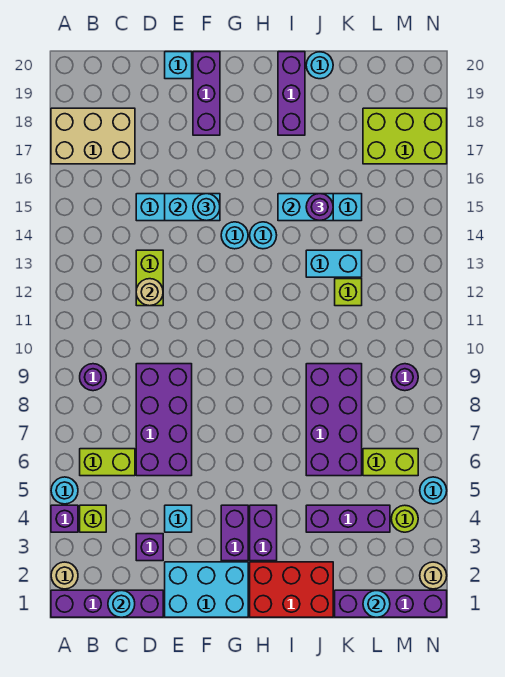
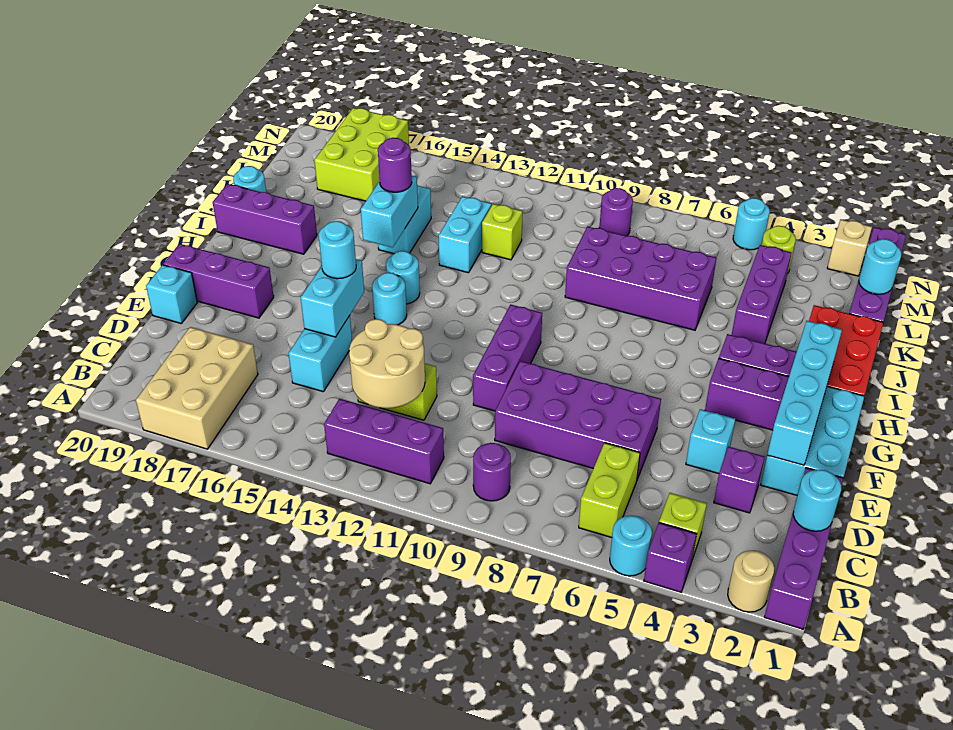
none -> purple 1x3 brick [324,399,444,484]
tan 1x1 round brick [136,279,163,306] -> tan 2x2 round brick [349,319,425,408]
none -> cyan 1x4 brick [767,321,842,465]
none -> purple 1x3 brick [473,305,542,411]
lime 1x2 brick [363,449,418,476] -> none
tan 1x1 round brick [420,562,447,589] -> tan 1x1 brick [827,219,872,276]

